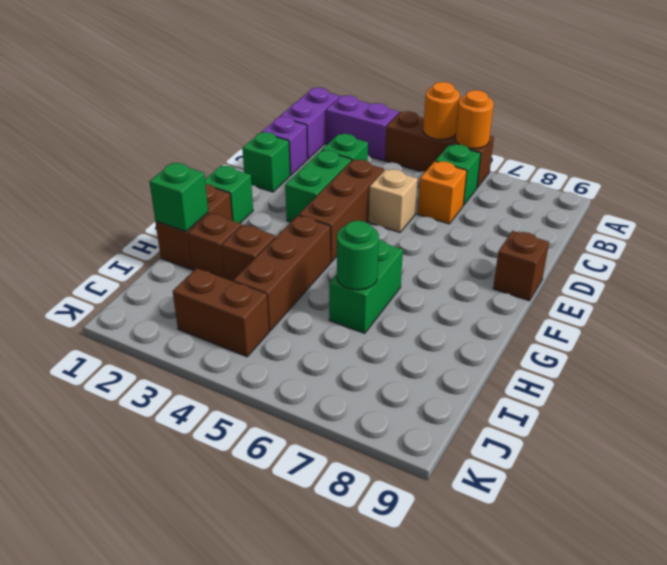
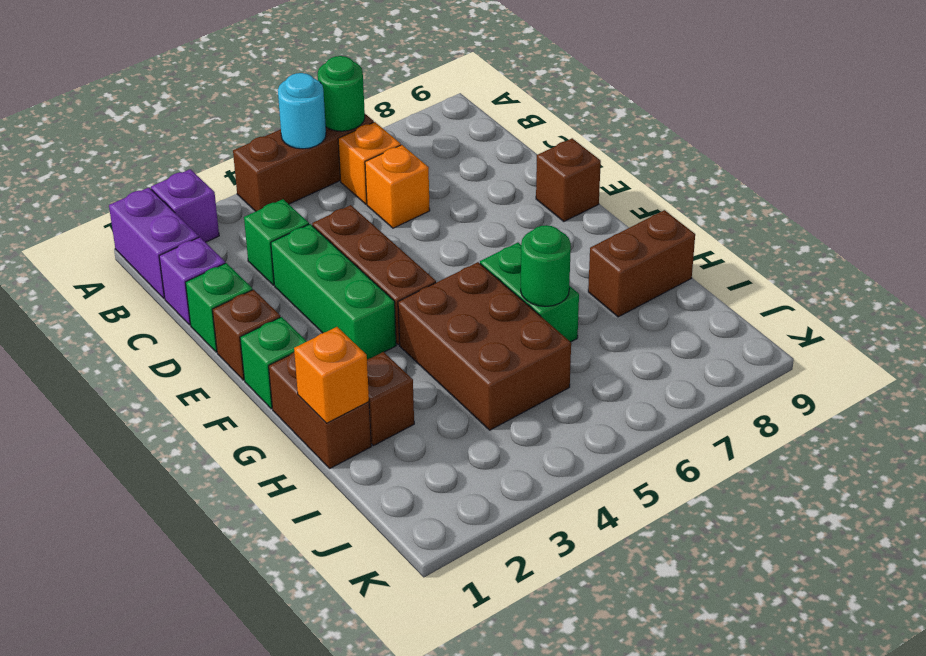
purple 1x2 brick [326,95,399,160] -> purple 1x1 brick [151,169,219,242]
orange 1x1 round brick [423,82,460,140] -> cyan 1x1 round brick [278,73,326,149]
orange 1x1 round brick [455,90,494,149] -> green 1x1 round brick [318,56,365,131]
green 1x1 brick [435,144,481,205] -> orange 1x1 brick [338,122,401,204]
green 1x2 brick [285,150,352,222] -> green 1x3 brick [271,224,396,359]
tan 1x1 brick [369,169,418,232] -> none
brown 1x3 brick [233,215,331,331] -> brown 2x3 brick [398,262,571,430]
green 1x1 brick [149,163,208,232] -> orange 1x1 brick [294,327,369,423]
brown 1x1 brick [222,224,275,281] -> brown 1x1 brick moved to [212,290,280,380]
brown 1x2 brick [173,268,269,357] -> brown 1x2 brick moved to [588,210,695,317]

